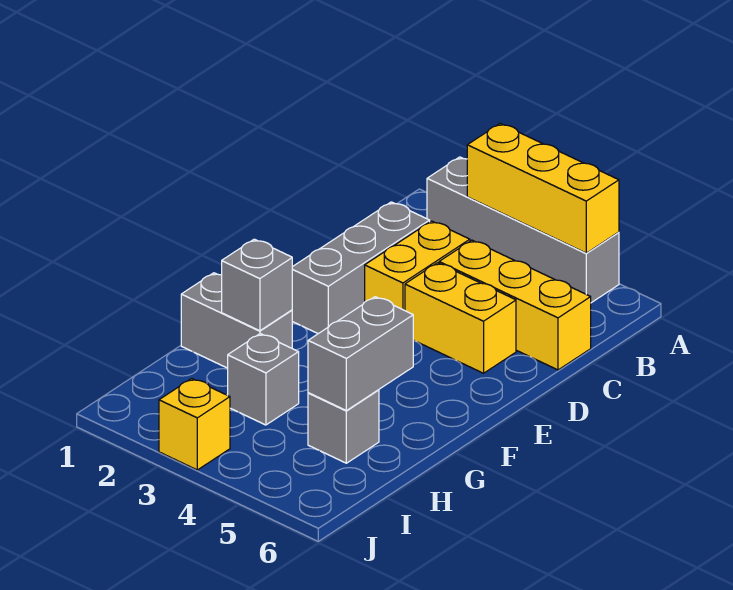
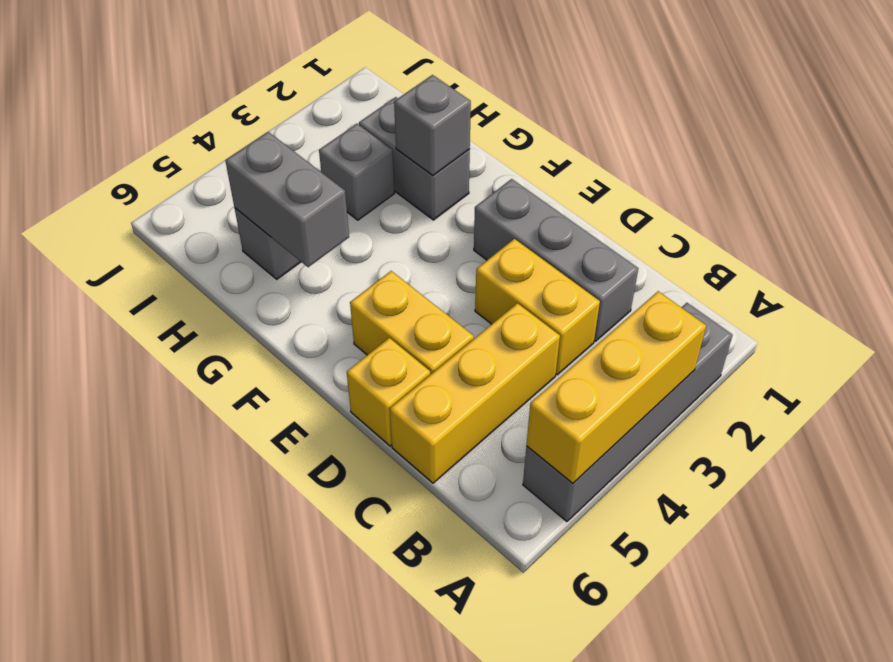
yellow 1x2 brick [405,263,516,373] -> yellow 1x2 brick turned to [350,271,474,374]
grey 1x2 brick [181,273,292,368] -> grey 1x2 brick turned to [359,97,470,220]
yellow 1x1 brick [159,379,230,470] -> yellow 1x1 brick moved to [347,338,431,446]

